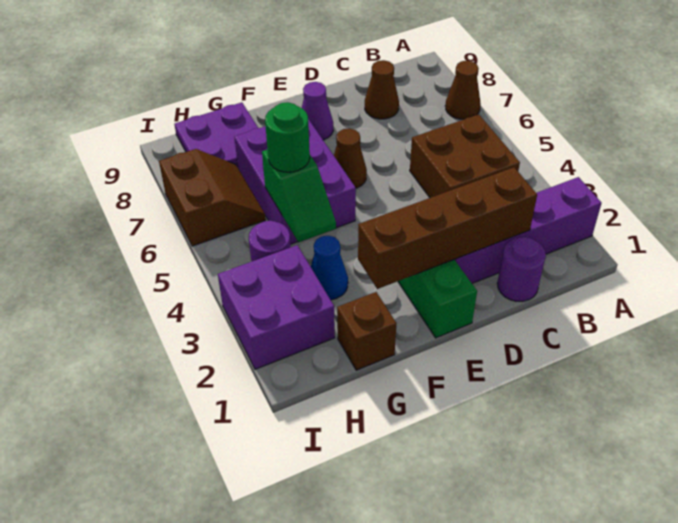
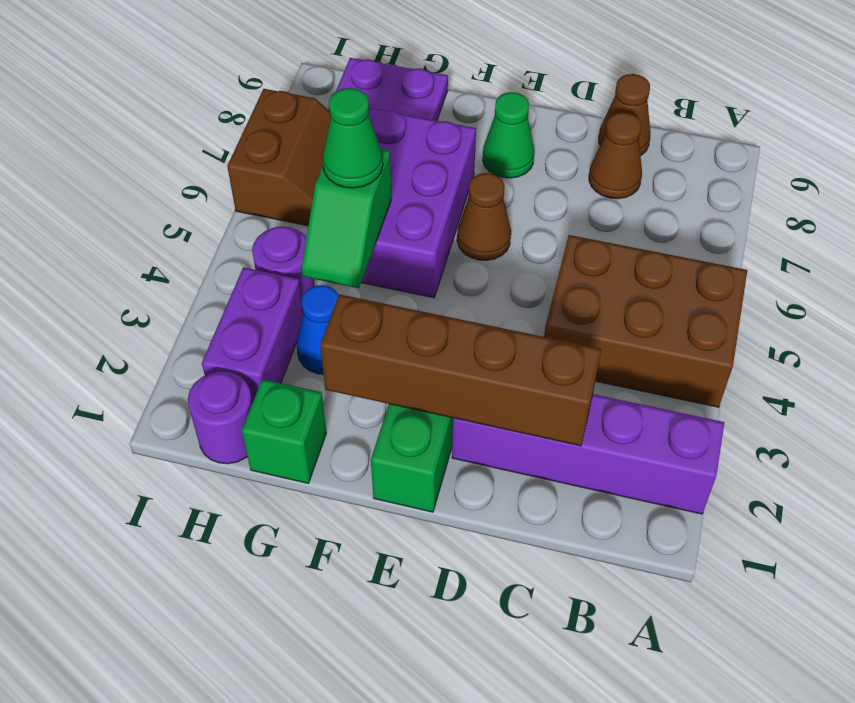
brown 1x1 cone [445,61,481,119] -> brown 1x1 cone moved to [599,74,650,156]
brown 2x2 brick [410,115,520,198] -> brown 2x3 brick [544,235,747,407]
purple 1x1 round brick [497,237,546,302] -> purple 1x1 round brick moved to [188,371,252,464]
purple 1x1 cone [302,82,333,140] -> green 1x1 cone [483,92,534,178]
brown 1x1 brick [337,292,396,370] -> green 1x1 brick [242,379,327,483]
green 1x1 round brick [265,102,310,172] -> green 1x1 cone [323,88,383,188]
purple 2x2 brick [218,245,335,369] -> purple 1x2 brick [202,267,303,403]

